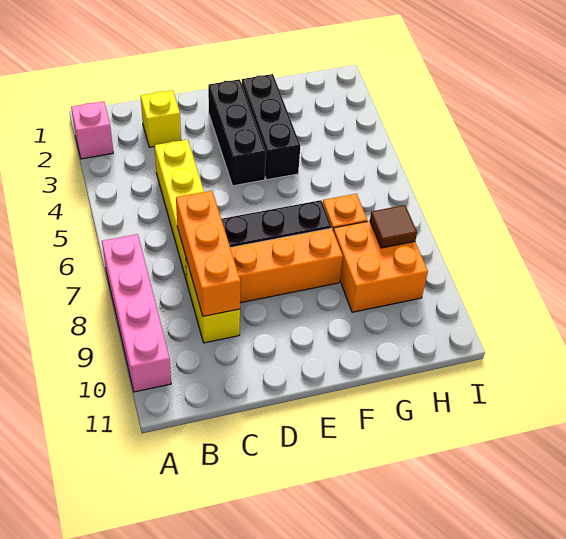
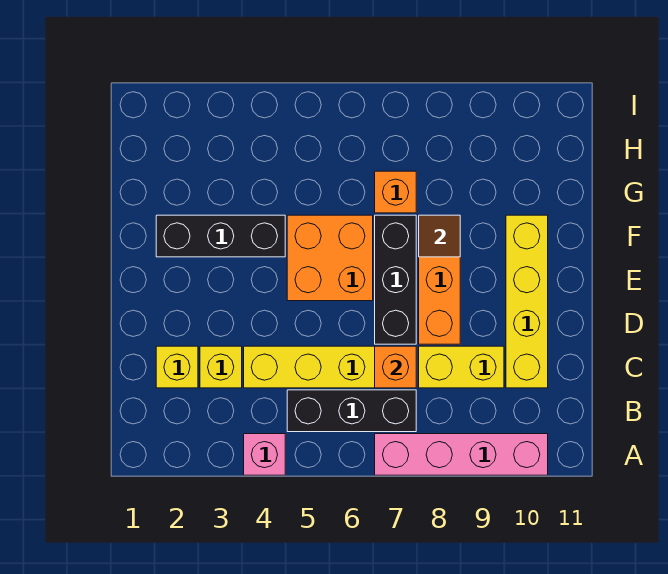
pink 1x1 brick [71,101,113,159] -> pink 1x1 brick moved to [244,434,285,475]
none -> yellow 1x1 brick [200,346,242,388]
orange 1x3 brick [176,191,241,316] -> orange 1x1 brick [375,346,416,388]
none -> yellow 1x4 brick [506,215,548,388]
black 1x3 brick [208,79,266,186] -> black 1x3 brick moved to [287,390,416,432]
orange 2x2 brick [333,221,428,312] -> orange 2x2 brick moved to [287,215,373,301]
brown 1x1 tile [370,205,417,248] -> brown 1x1 tile moved to [419,215,460,257]

